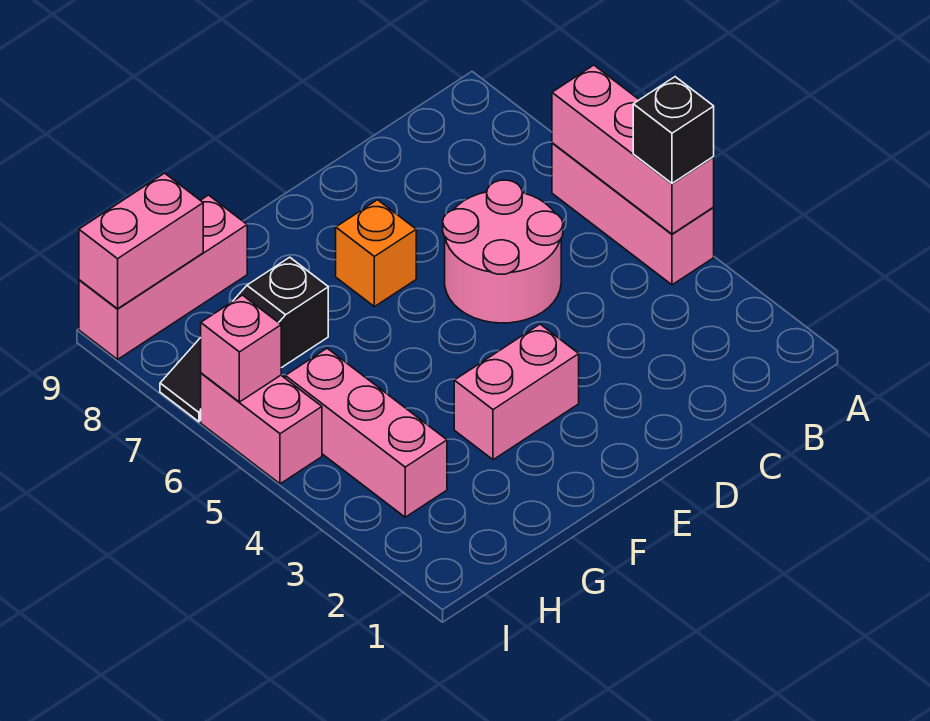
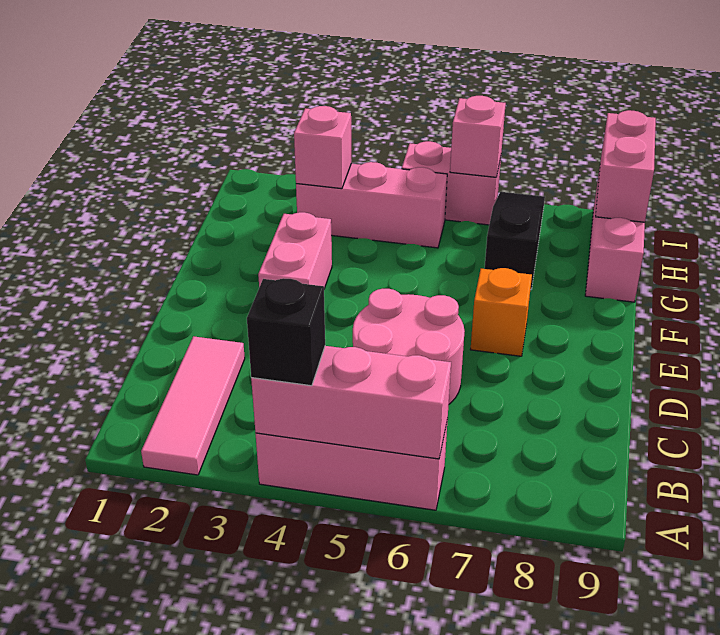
none -> pink 1x3 tile [141,336,245,475]
none -> pink 1x1 brick [294,106,351,189]

